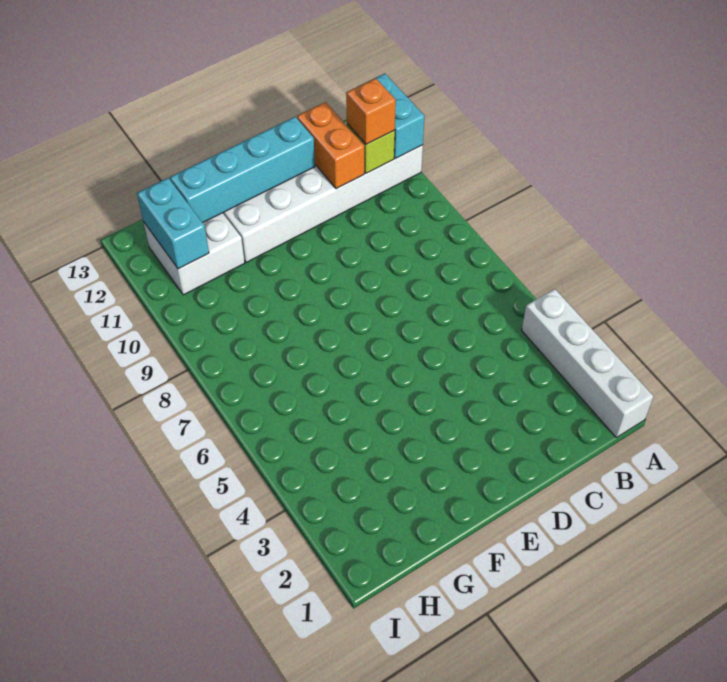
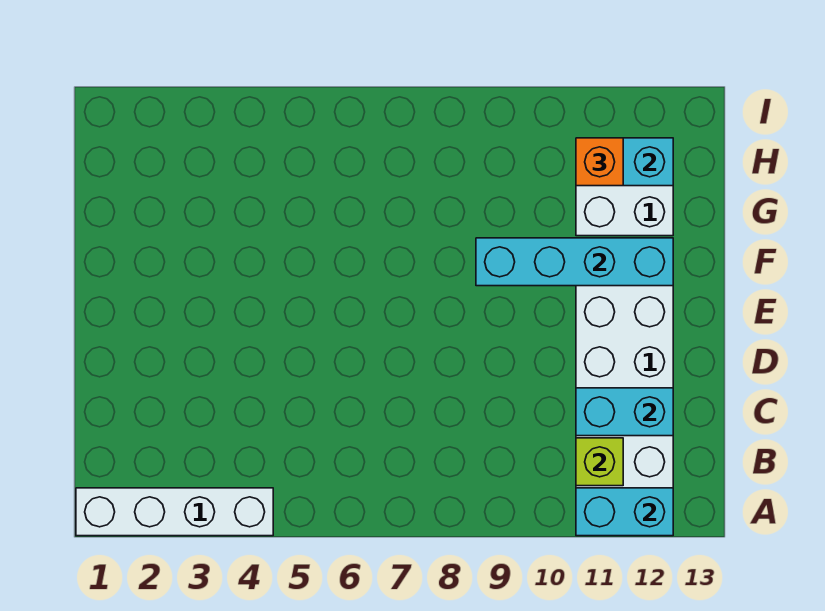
orange 1x1 brick [346,78,396,144] -> orange 1x1 brick moved to [576,138,623,186]
orange 1x2 brick [297,102,364,189] -> cyan 1x2 brick [576,388,673,436]
cyan 1x4 brick [170,117,315,223] -> cyan 1x4 brick turned to [476,238,673,286]

